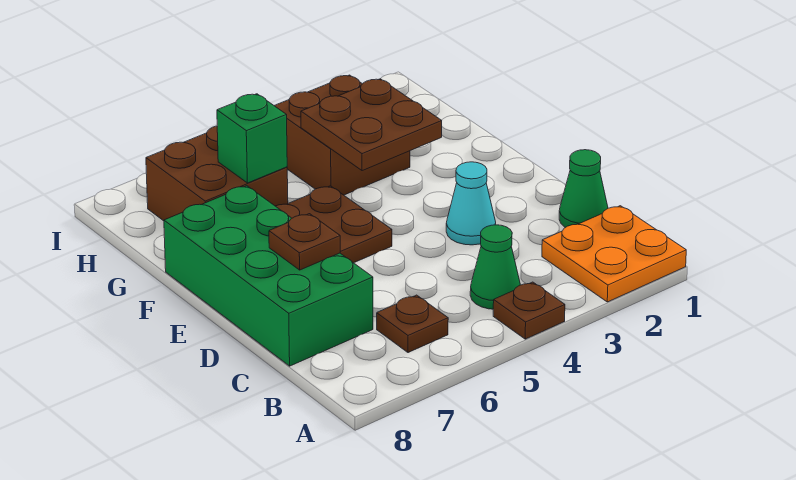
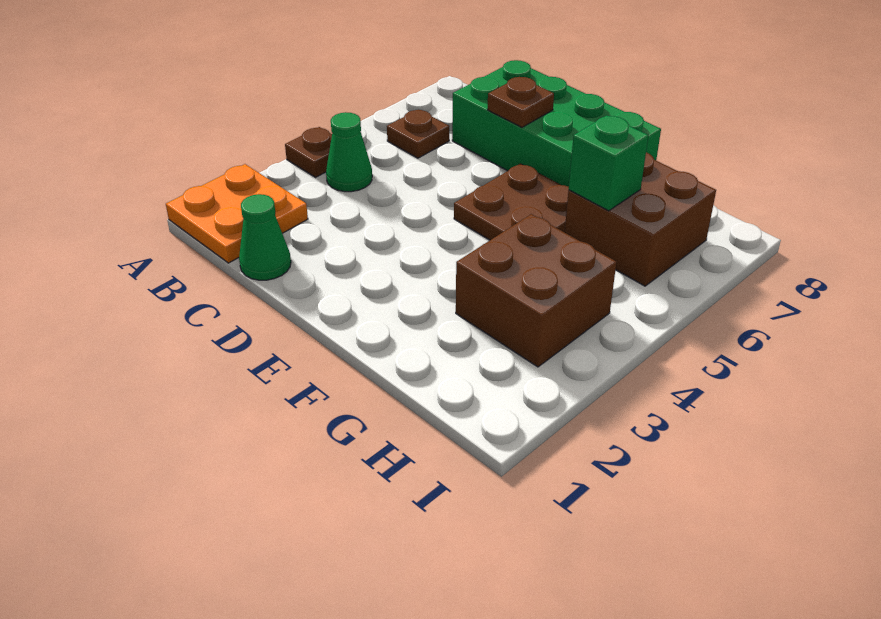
cyan 1x1 cone [446,162,496,245] -> none
brown 2x2 plate [301,79,442,171] -> none

